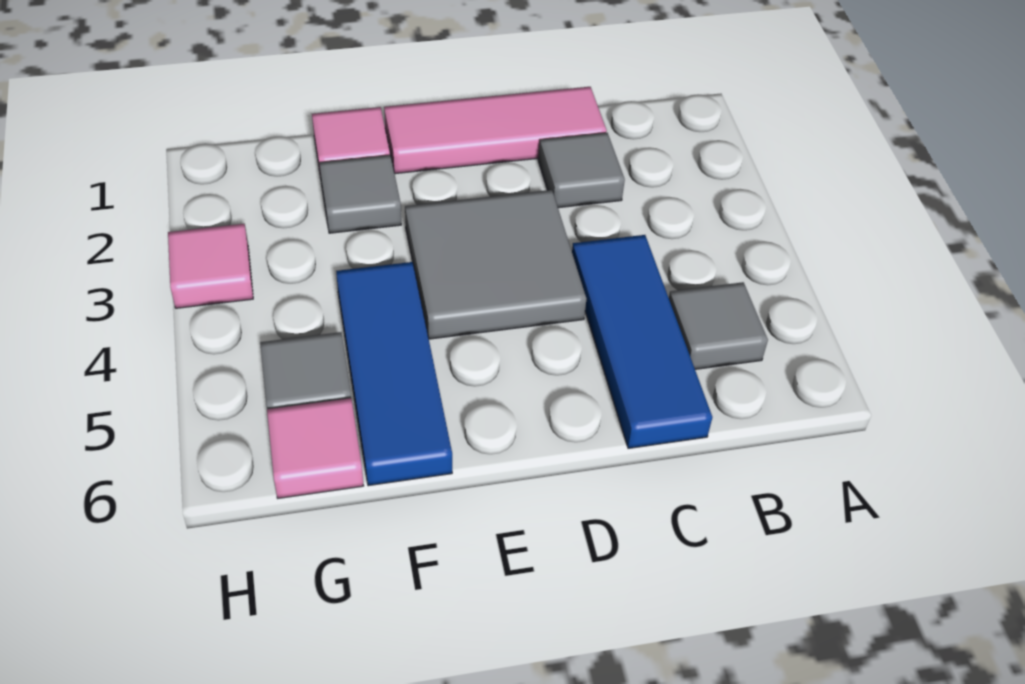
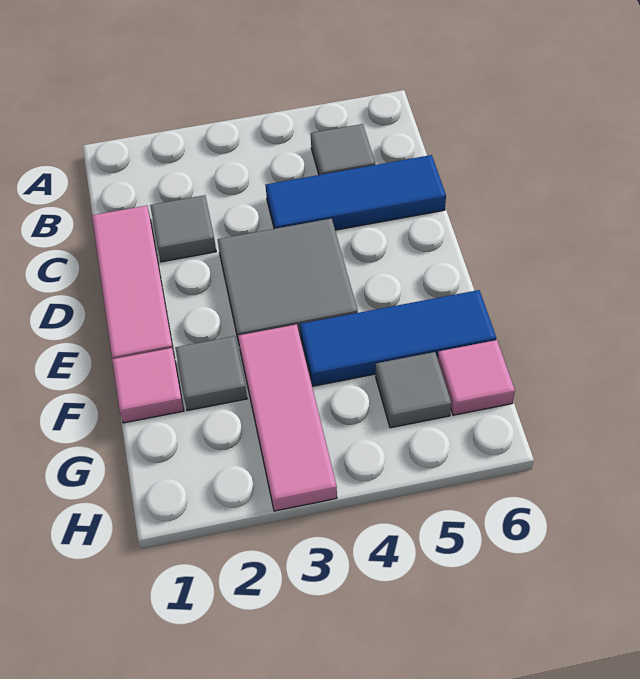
pink 1x1 tile [168,224,253,308] -> pink 1x3 tile [238,324,337,511]

